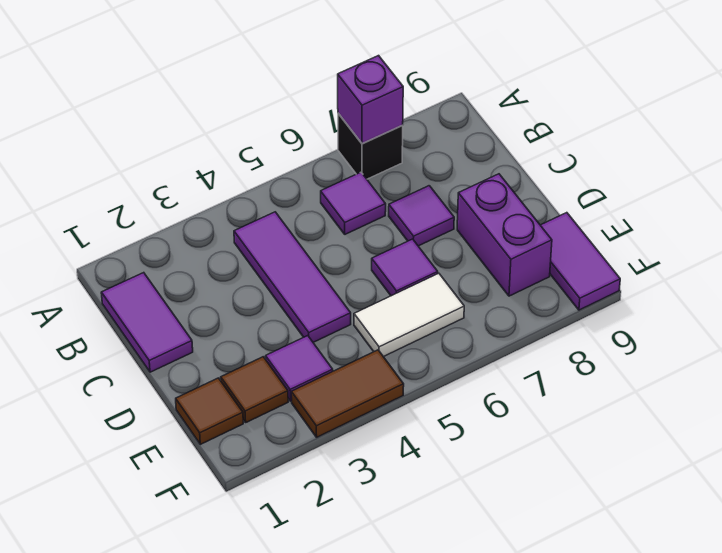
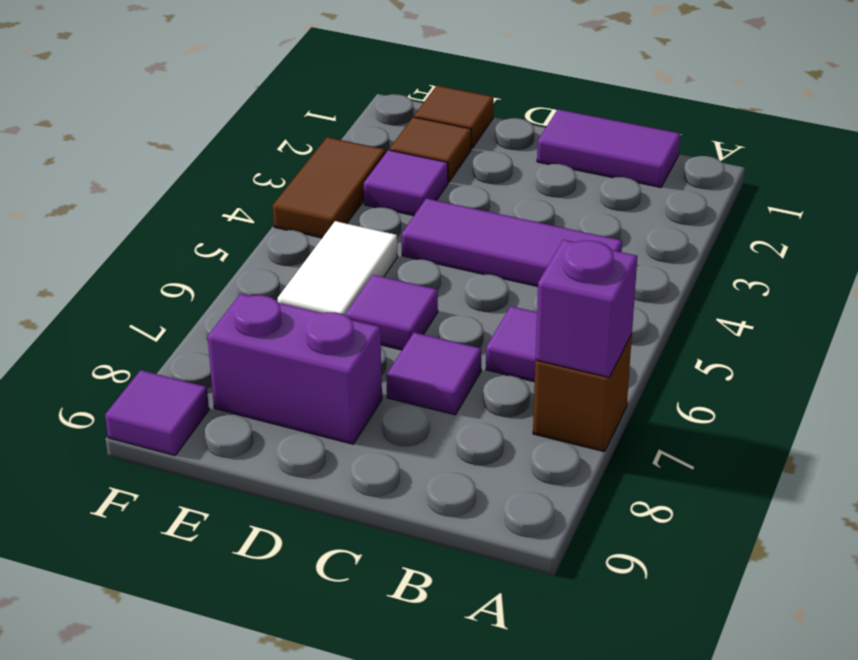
black 1x1 brick [338,113,403,179] -> brown 1x1 brick [533,334,632,452]
purple 1x2 tile [541,213,620,310] -> purple 1x1 tile [105,370,209,455]

